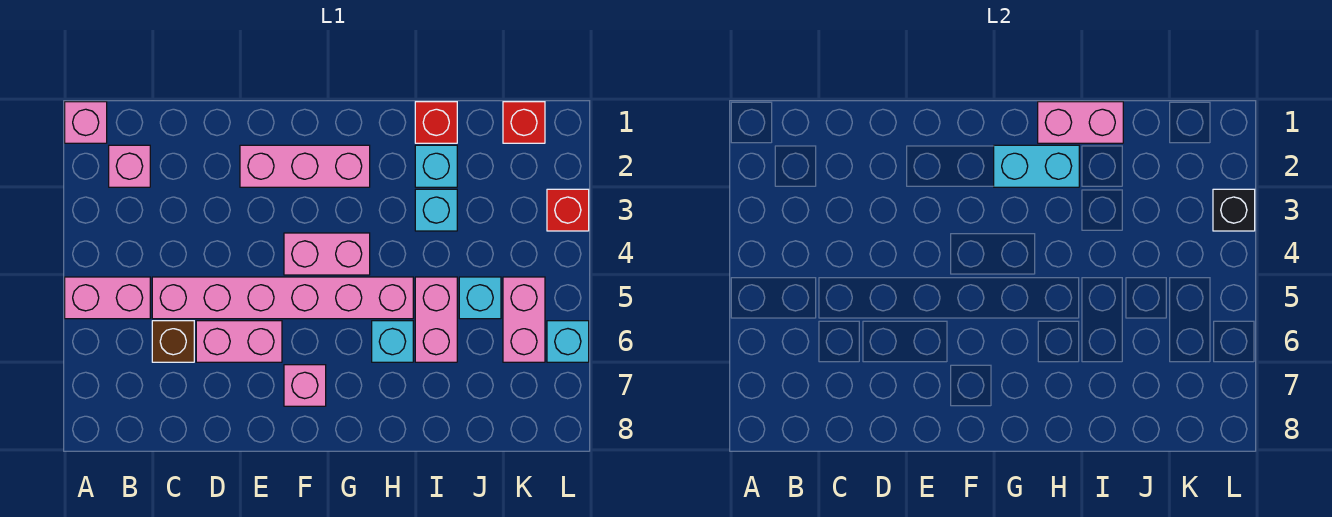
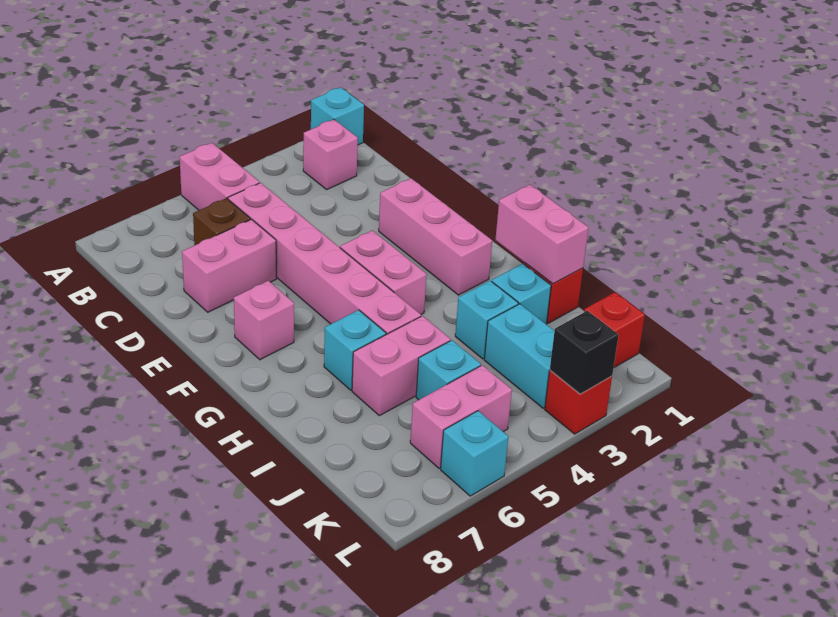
pink 1x1 brick [65,102,107,143] -> cyan 1x1 brick [311,87,364,145]
pink 1x2 brick [196,321,282,362] -> pink 1x2 brick turned to [182,219,276,312]
cyan 1x2 brick [994,145,1079,187] -> cyan 1x2 brick moved to [484,304,554,408]

